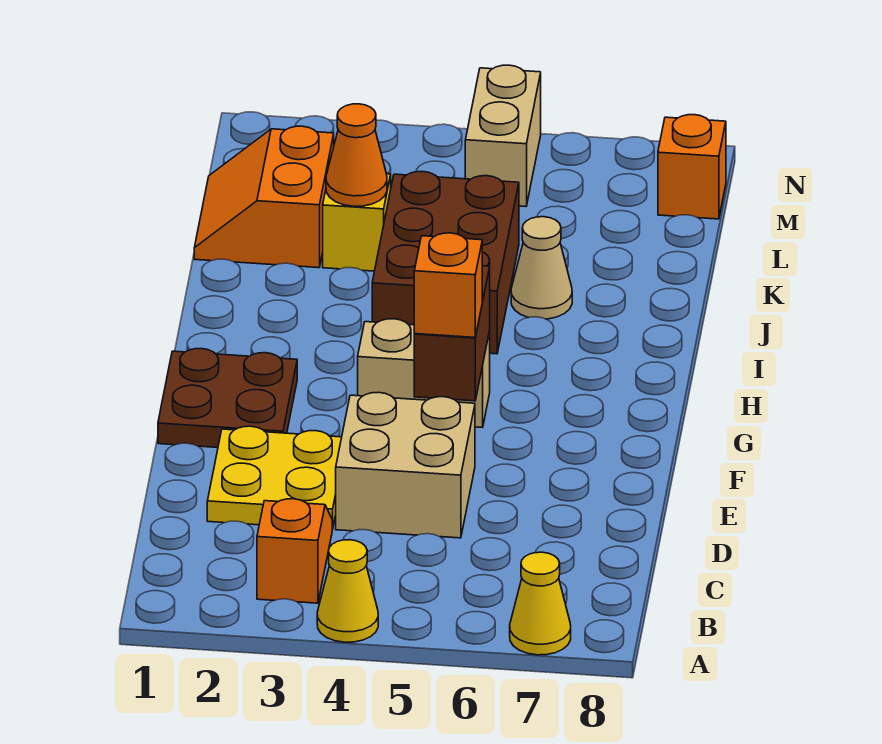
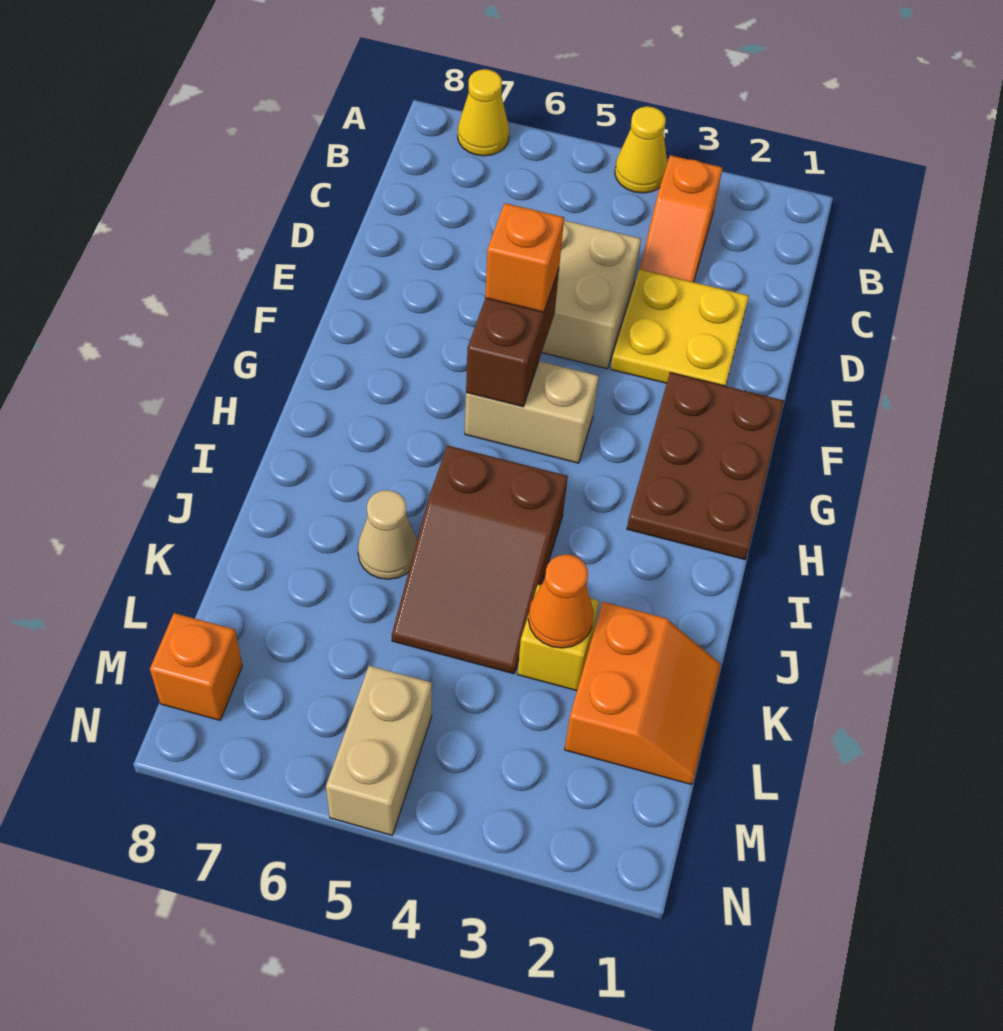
brown 2x2 plate [158,349,297,448] -> brown 2x3 plate [627,373,784,560]
brown 2x3 brick [372,172,519,354] -> brown 2x3 slope [392,445,568,674]

